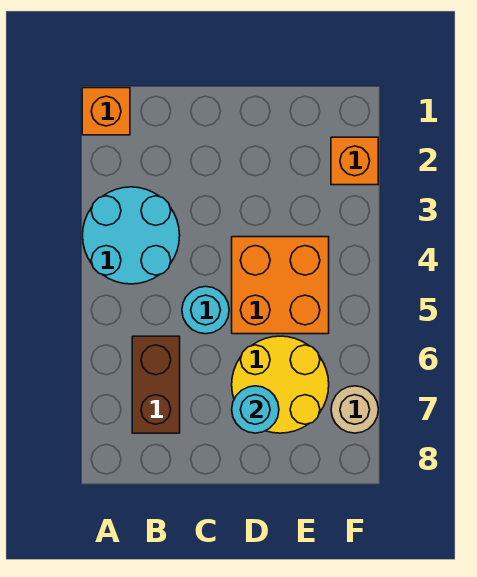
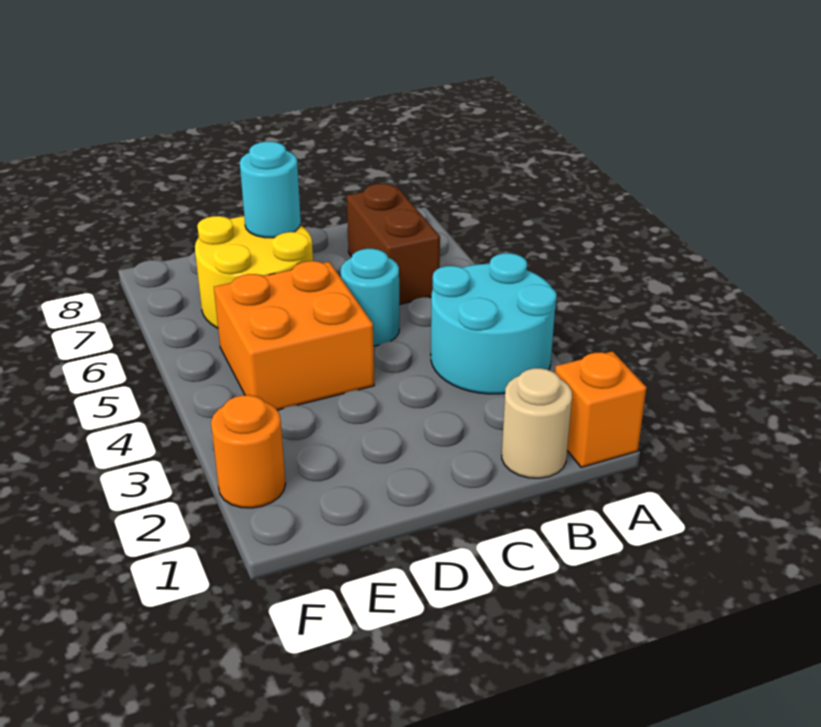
orange 1x1 brick [331,137,378,185] -> orange 1x1 round brick [211,395,286,508]
tan 1x1 round brick [331,386,378,433] -> tan 1x1 round brick moved to [502,368,572,478]

